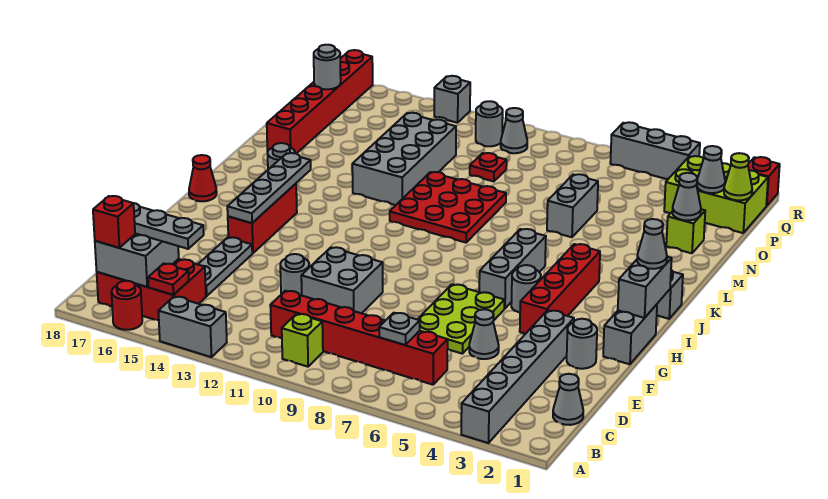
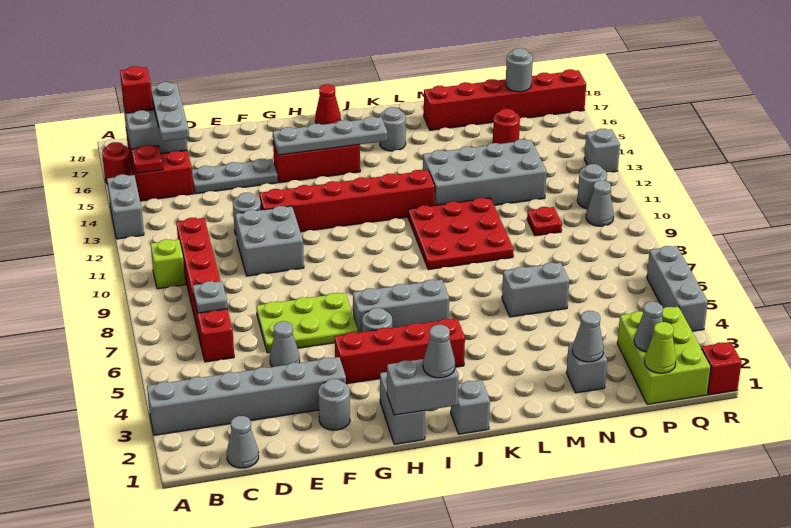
none -> red 1x6 brick [260,170,435,232]
grey 1x2 brick [603,304,657,364] -> grey 1x2 brick turned to [380,372,425,444]
lime 1x1 brick [666,209,705,253] -> grey 1x1 brick [566,344,607,393]
none -> red 1x1 round brick [493,109,520,144]

